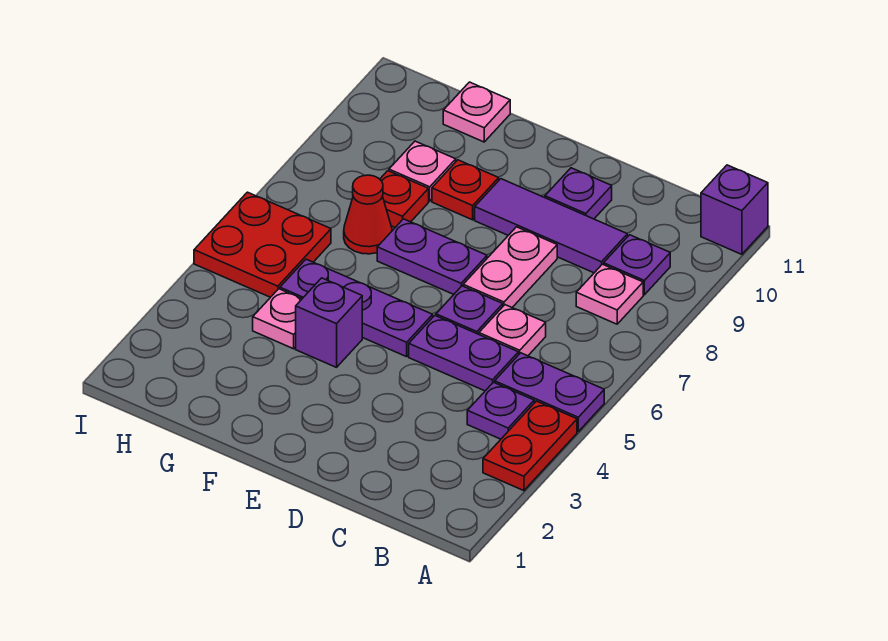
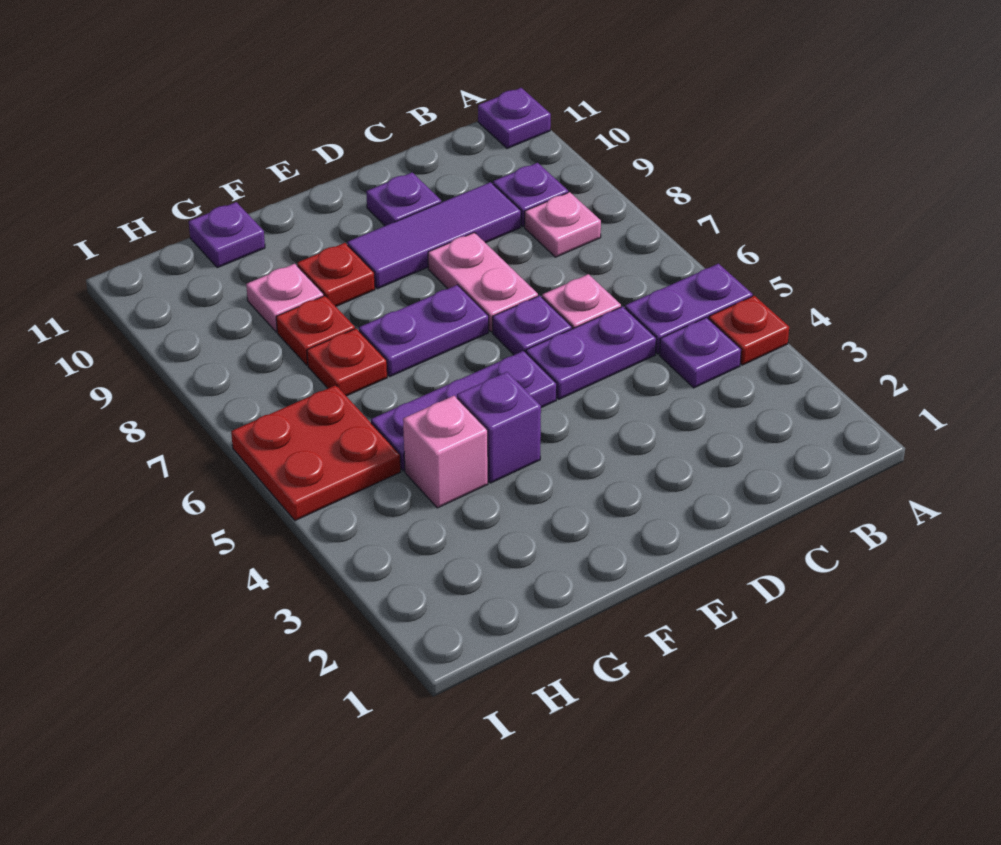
red 1x2 plate [483,401,577,491] -> red 1x1 plate [709,296,789,365]
purple 1x1 brick [701,165,768,254] -> purple 1x1 plate [478,88,551,149]
pink 1x1 plate [253,289,302,349] -> pink 1x1 brick [403,396,488,508]
red 1x1 cone [344,175,392,254] -> red 1x1 plate [307,329,387,396]
pink 1x1 plate [443,82,510,142] -> purple 1x1 plate [189,202,265,268]

